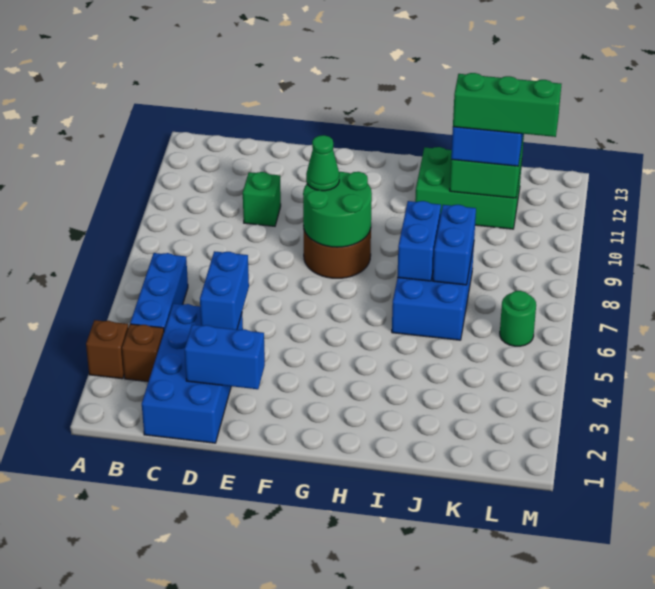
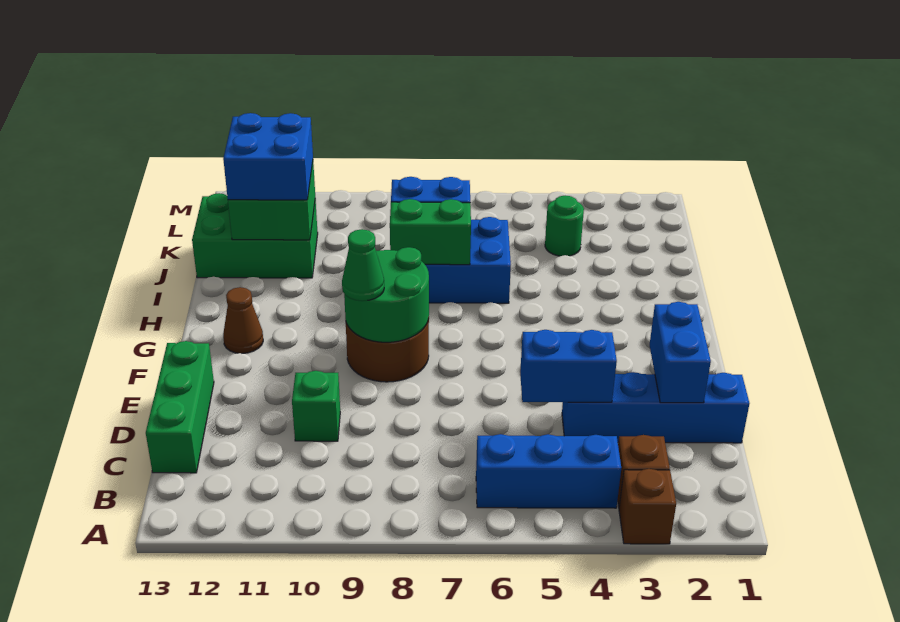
blue 2x4 brick [142,304,243,443] -> blue 1x4 brick [562,372,749,443]
none -> brown 1x1 cone [223,287,263,354]
blue 1x2 brick [397,201,441,281] -> green 1x2 brick [390,199,471,265]
green 2x3 brick [415,147,522,229] -> green 2x3 brick turned to [192,193,318,278]
green 1x3 brick [453,73,561,137] -> green 1x3 brick moved to [146,341,214,473]
green 1x1 round brick [500,291,536,346] -> green 1x1 round brick moved to [545,195,584,256]

